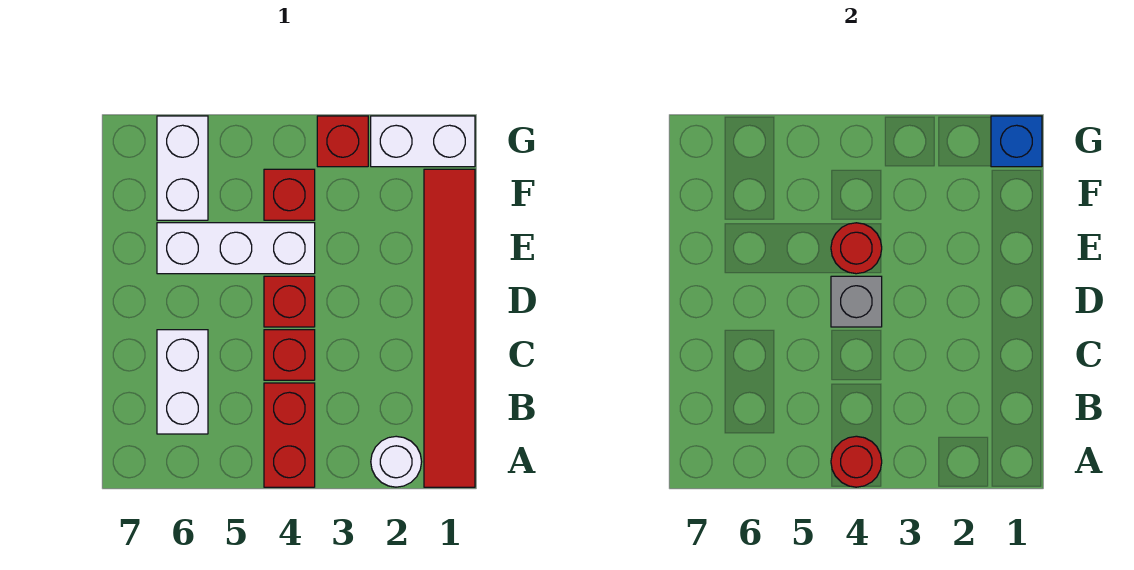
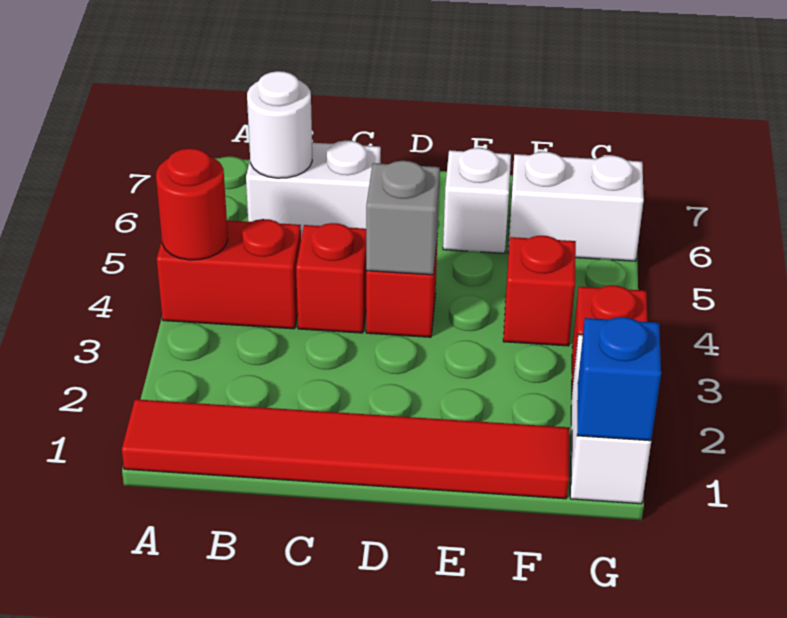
white 1x1 round brick [371,436,422,487] -> white 1x1 round brick moved to [247,71,312,178]
white 1x3 brick [157,223,315,274] -> white 1x1 brick [443,148,511,253]
red 1x1 round brick [831,223,882,274] -> none

